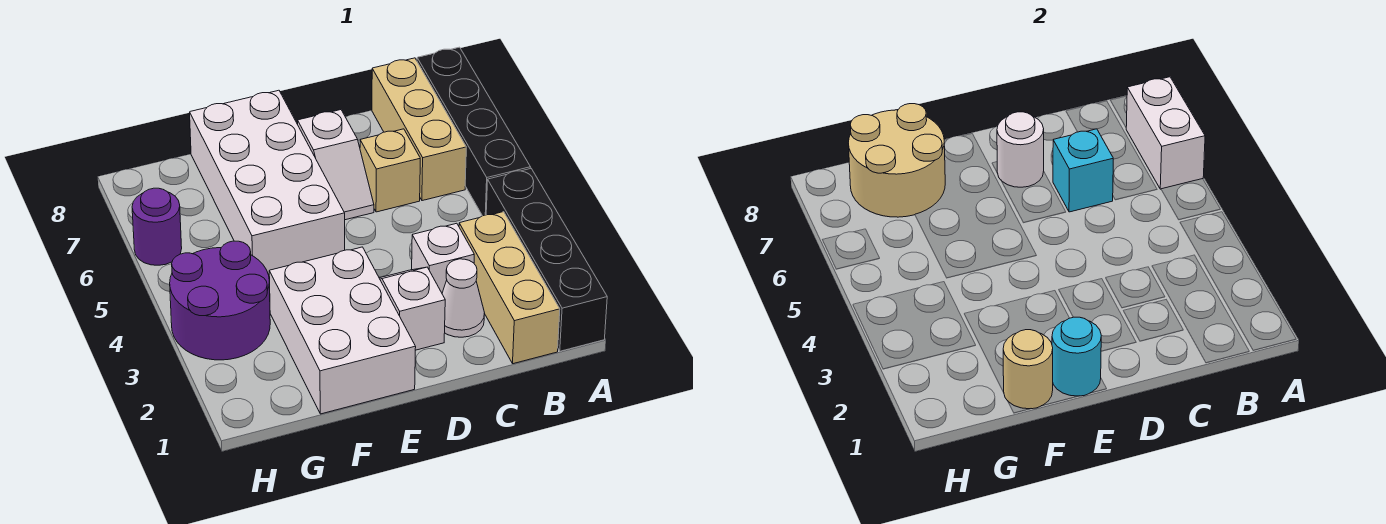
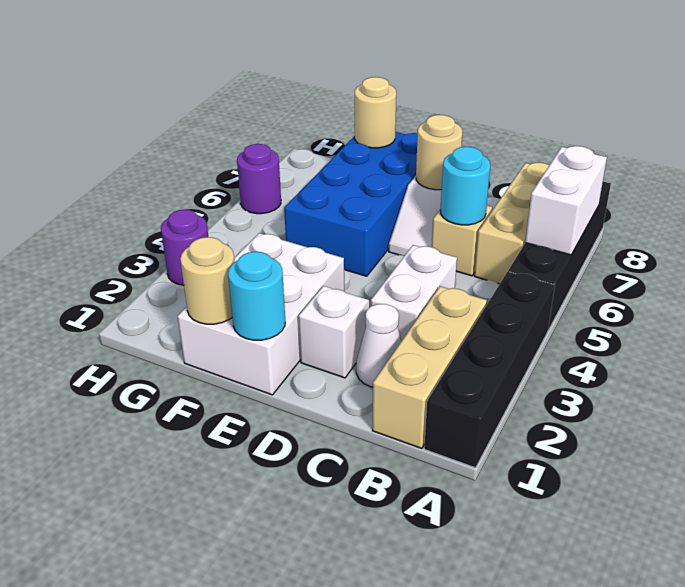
white 1x1 brick [412,223,474,293] -> white 1x2 brick [371,245,457,341]
cyan 1x1 brick [1053,129,1113,212] -> cyan 1x1 round brick [440,147,490,225]
white 1x1 round brick [997,112,1044,187] -> tan 1x1 round brick [416,115,462,190]
white 2x4 brick [190,90,345,275] -> blue 2x4 brick [284,132,418,276]
tan 2x2 round brick [848,104,945,217] -> tan 1x1 round brick [355,77,396,148]
purple 2x2 round brick [170,241,270,360] -> purple 1x1 round brick [161,210,208,285]

